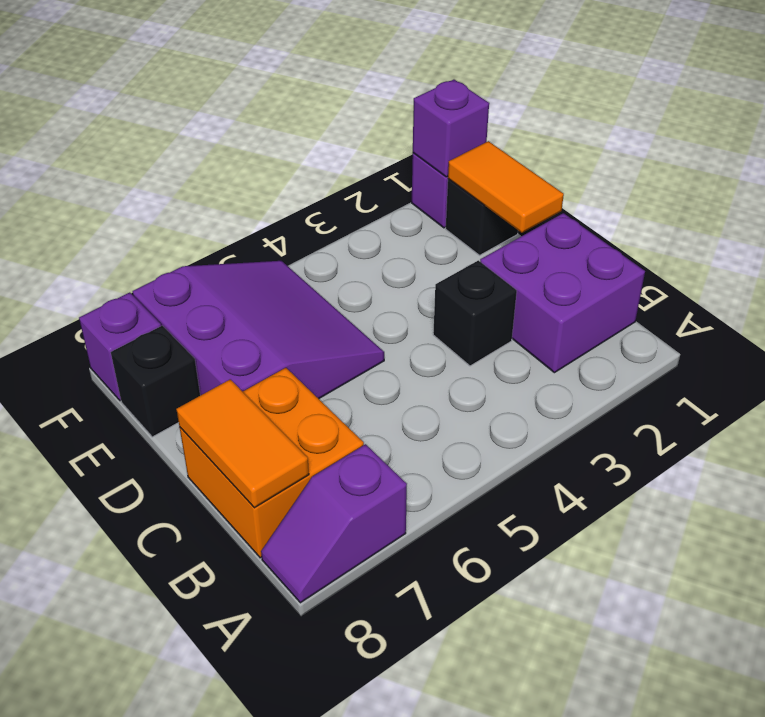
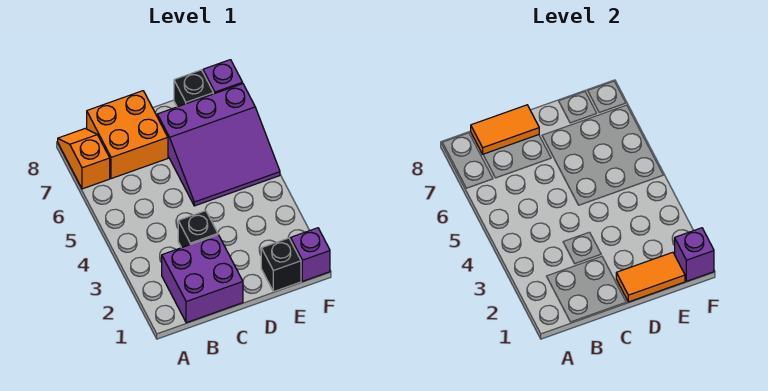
purple 1x2 slope [261,444,407,603] -> orange 1x2 slope [58,128,110,189]

